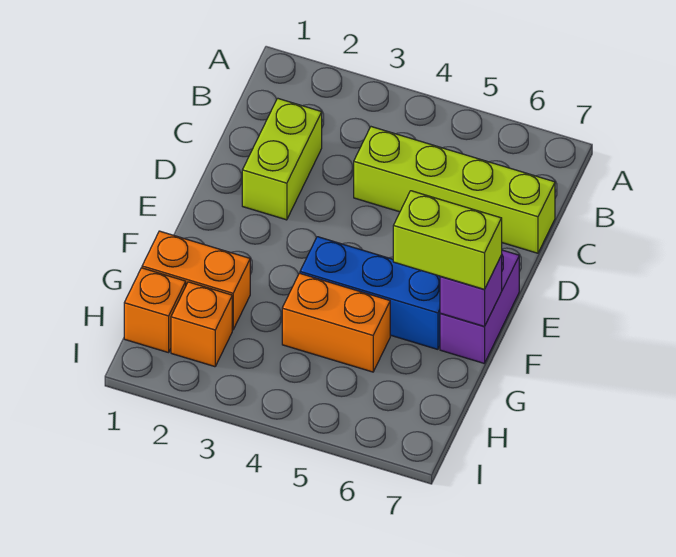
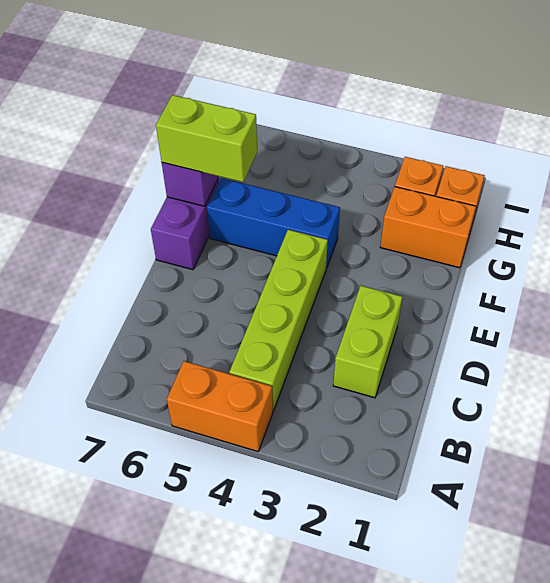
lime 1x4 brick [354,127,555,253] -> lime 1x4 brick turned to [229,230,328,411]
orange 1x2 brick [282,273,390,372] -> orange 1x2 brick moved to [167,361,273,451]

